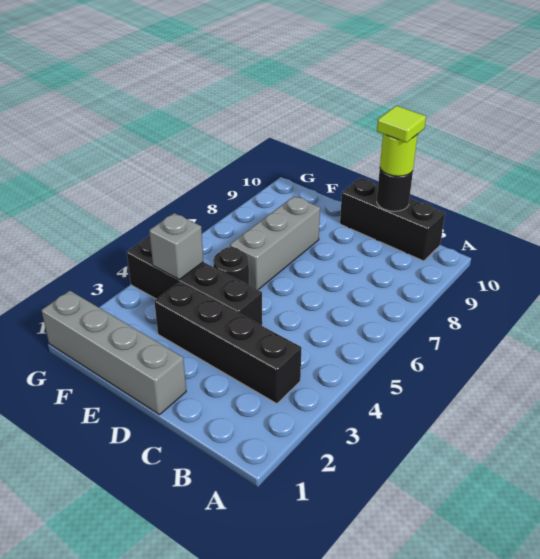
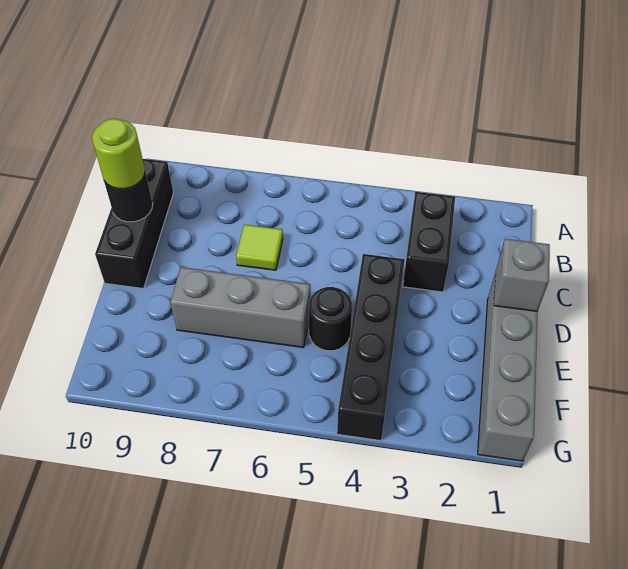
black 1x4 brick [154,282,301,404] -> black 1x2 brick [403,192,455,292]
lime 1x1 tile [377,106,426,143] -> lime 1x1 tile moved to [236,225,283,270]
grey 1x1 brick [149,213,203,279] -> grey 1x1 brick moved to [494,239,550,312]

